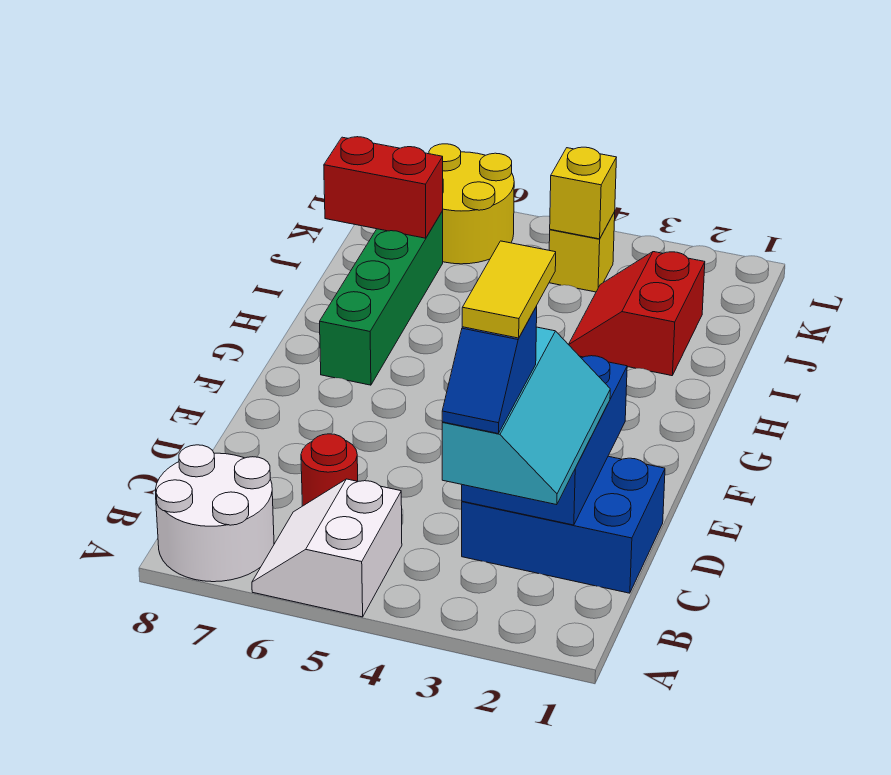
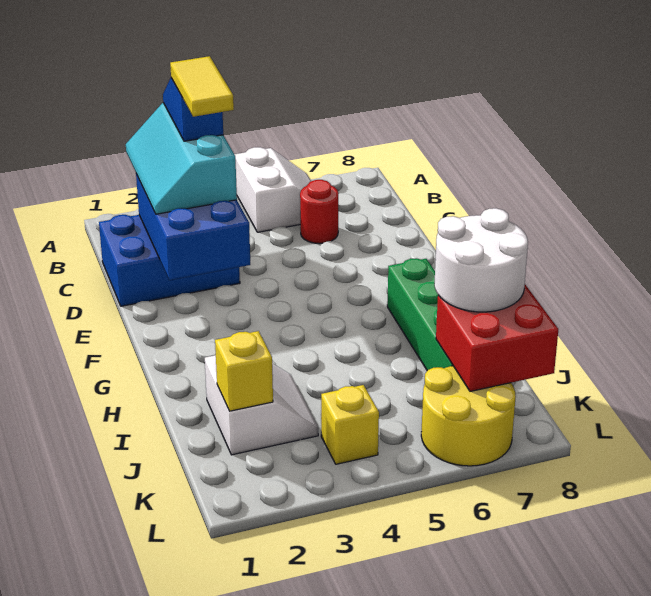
white 2x2 round brick [156,445,274,582] -> white 2x2 round brick moved to [434,208,528,312]
red 2x2 slope [569,252,705,376] -> white 2x2 slope [205,355,318,455]
red 1x2 brick [324,137,443,238] -> red 2x2 brick [436,285,558,391]
yellow 1x1 brick [550,147,616,239] -> yellow 1x1 brick moved to [215,331,273,411]

